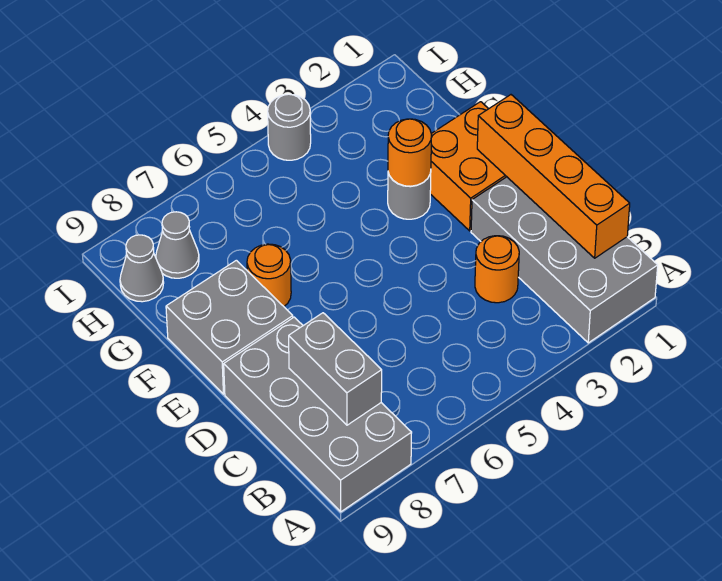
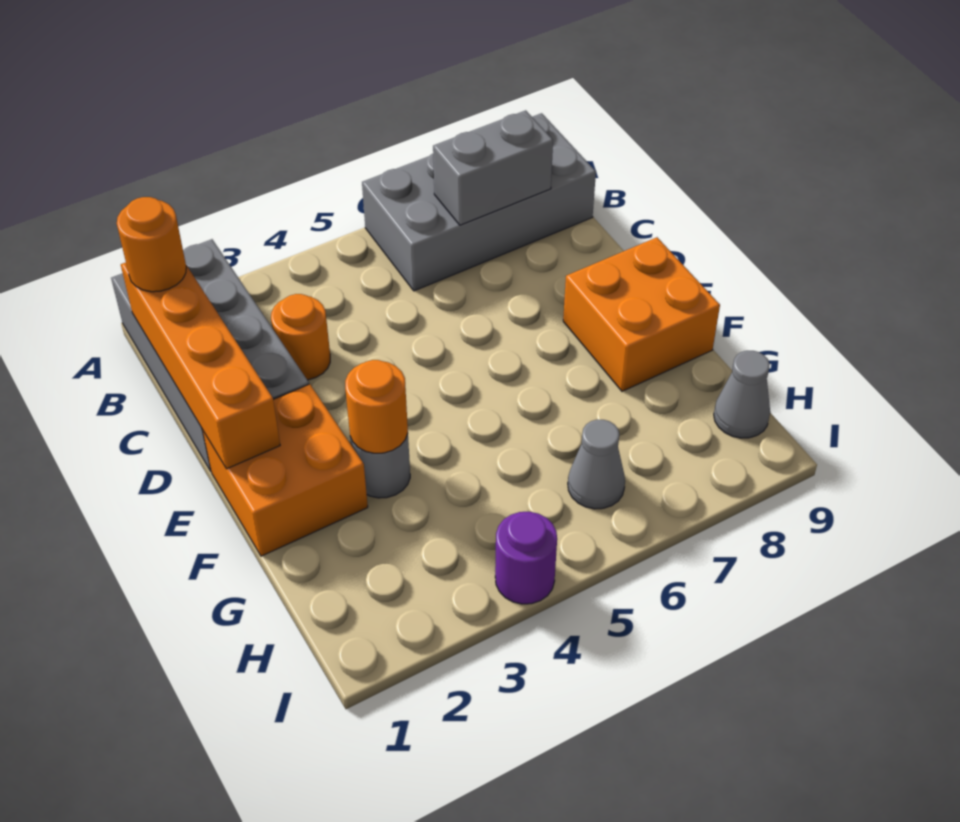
grey 2x4 brick [224,317,412,512] -> grey 2x4 brick turned to [362,113,596,291]
grey 1x2 brick [289,313,382,425] -> grey 1x2 brick turned to [433,110,553,225]
grey 2x2 brick [166,260,293,394] -> orange 2x2 brick [563,237,720,391]
orange 1x1 round brick [247,244,291,306] -> orange 1x1 round brick moved to [117,197,186,292]
grey 1x1 cone [156,212,199,278] -> grey 1x1 cone moved to [568,420,625,509]
grey 1x1 round brick [268,94,311,160] -> purple 1x1 round brick [495,512,557,604]

